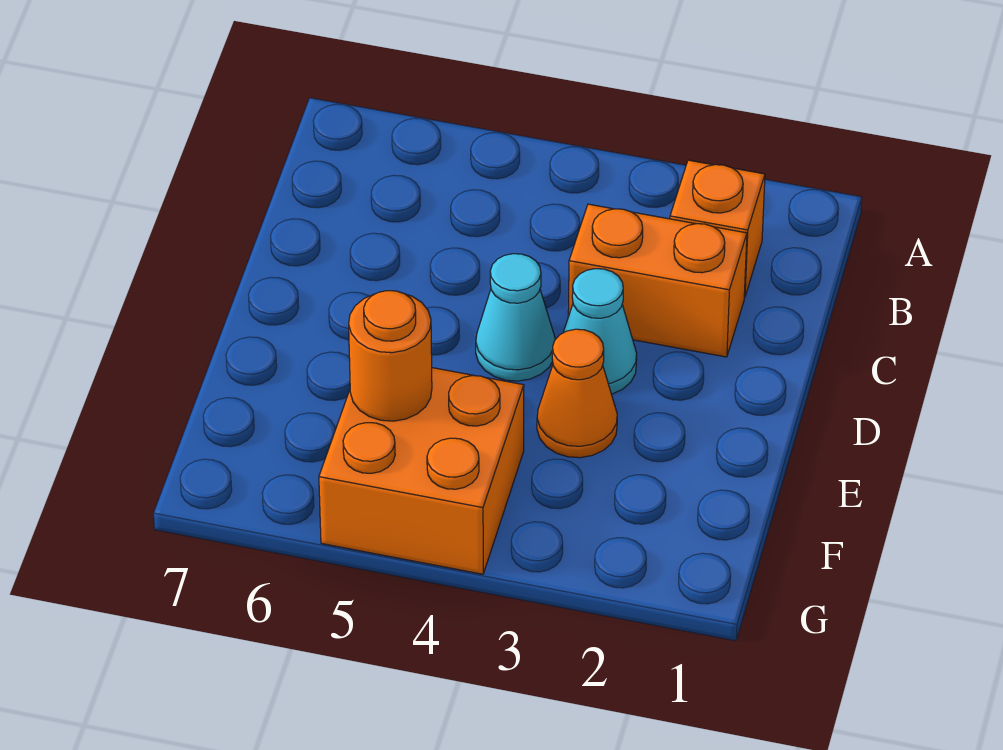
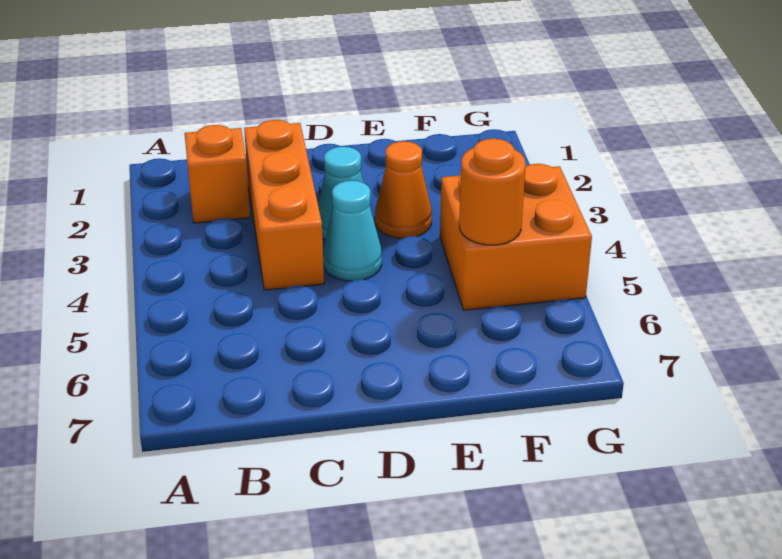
orange 1x2 brick [568,204,747,357] -> orange 1x3 brick [244,120,324,290]

